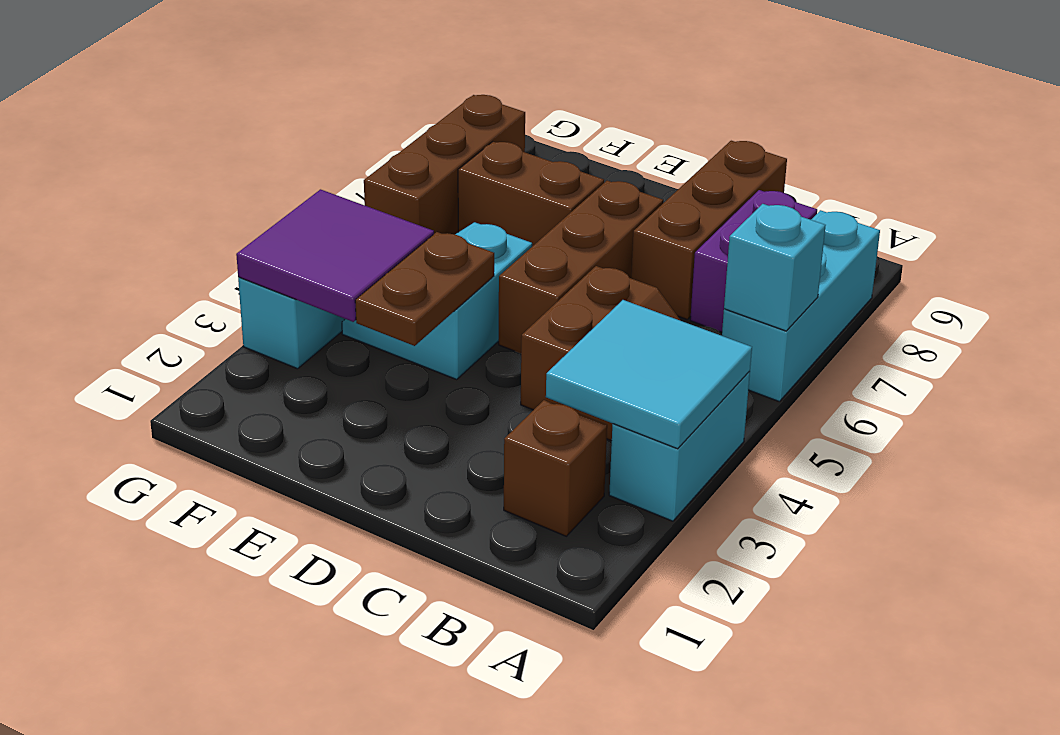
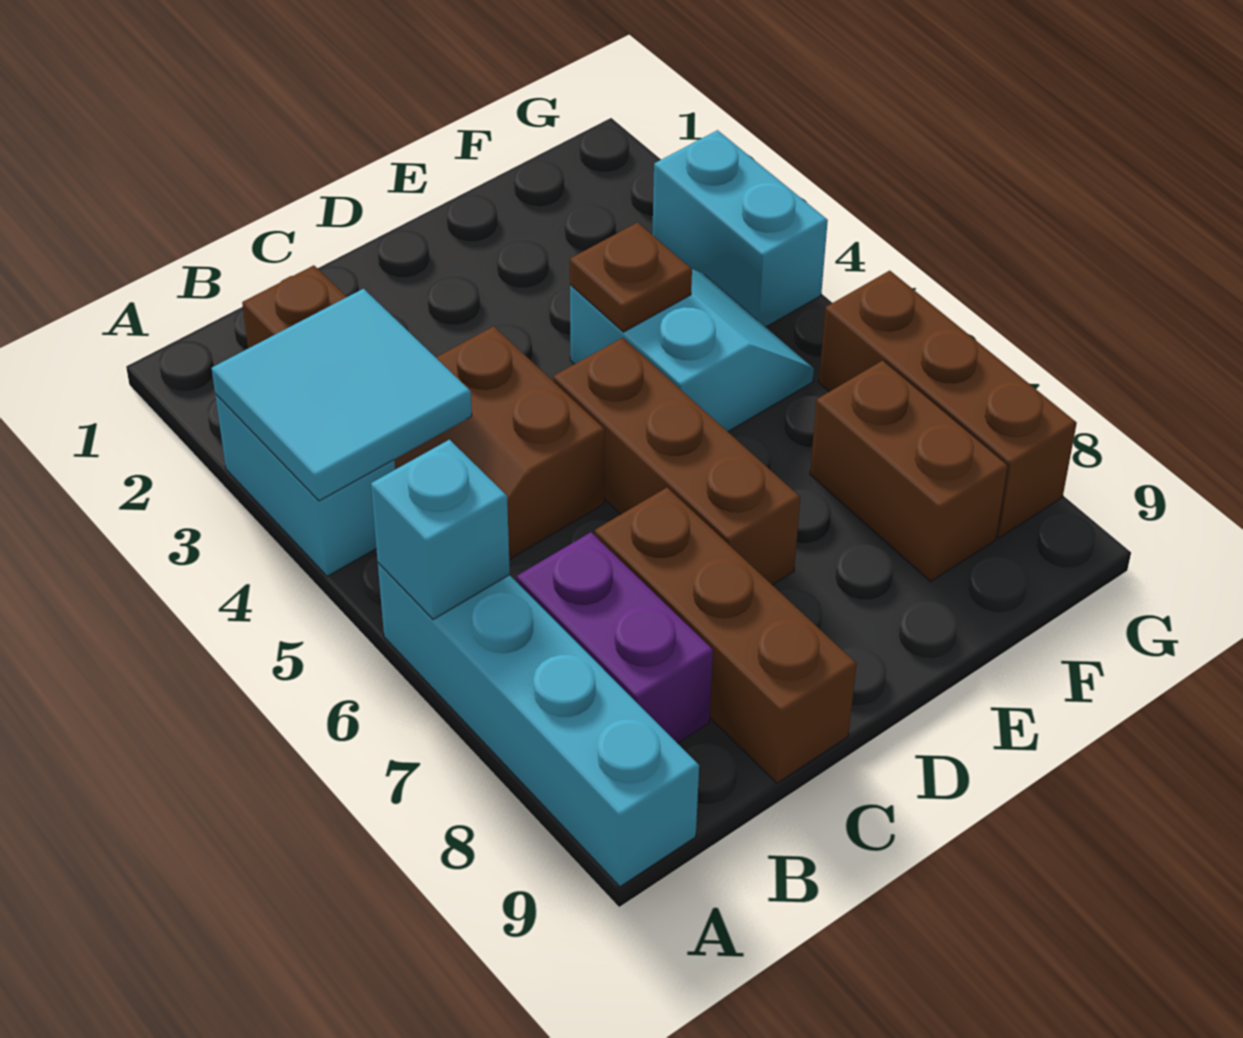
cyan 1x3 brick [722,210,880,402] -> cyan 1x4 brick [378,563,699,887]
brown 1x2 plate [355,232,494,346] -> brown 1x1 plate [570,223,692,332]
brown 1x2 brick [458,142,604,246] -> brown 1x2 brick turned to [810,361,1008,581]
purple 2x2 tile [236,189,434,322] -> none

